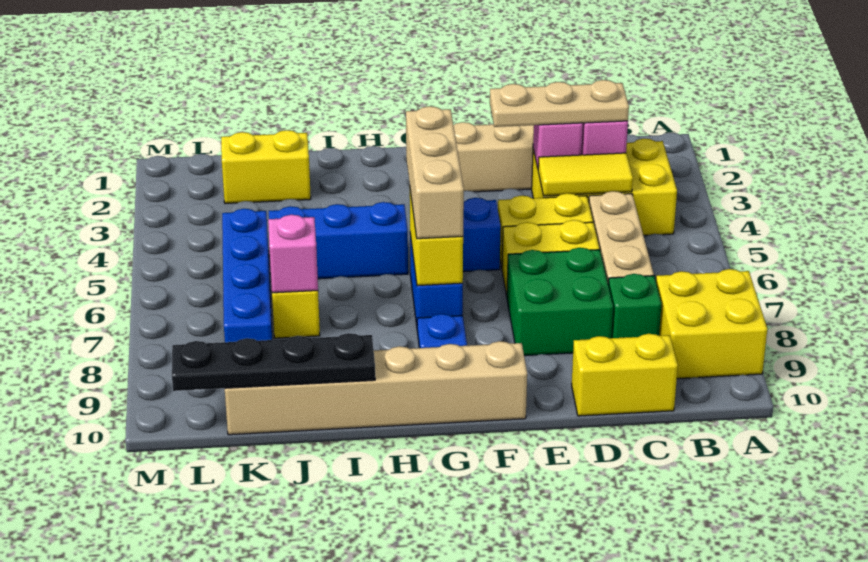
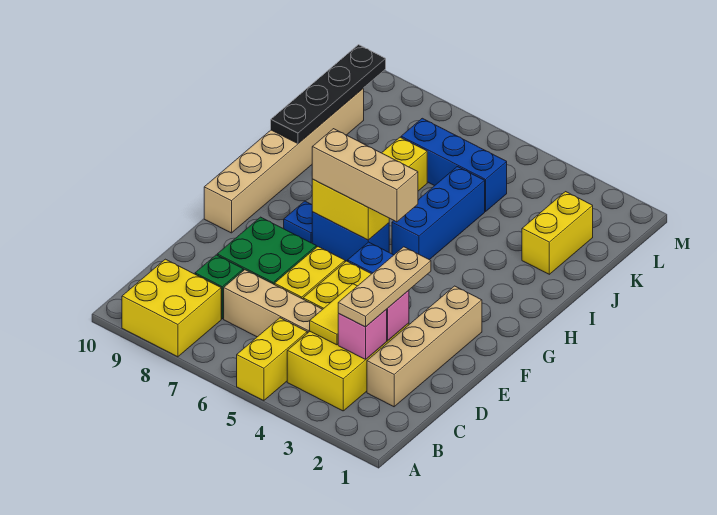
yellow 1x2 brick [572,334,678,416] -> yellow 1x2 brick moved to [237,318,307,401]
pink 1x1 brick [268,215,318,293] -> none
blue 1x4 brick [222,209,272,342] -> blue 1x3 brick [401,118,507,212]

